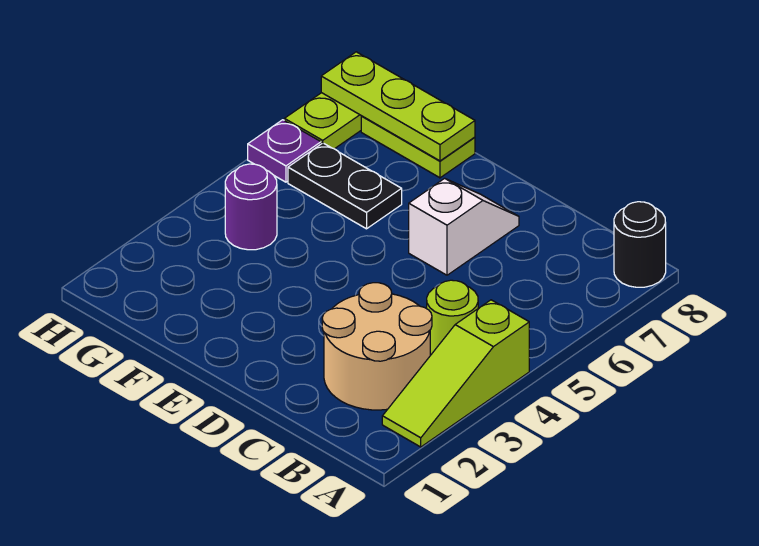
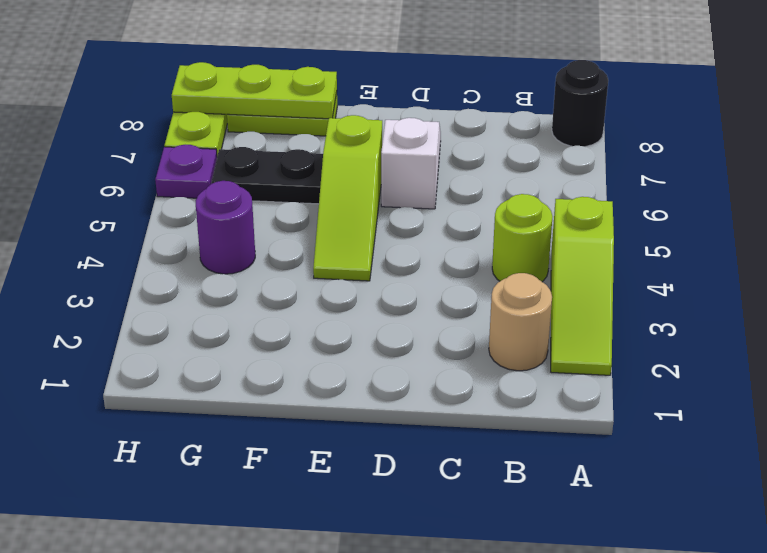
tan 2x2 round brick [322,283,432,410] -> tan 1x1 round brick [489,273,552,371]
none -> lime 1x3 slope [313,115,382,281]

